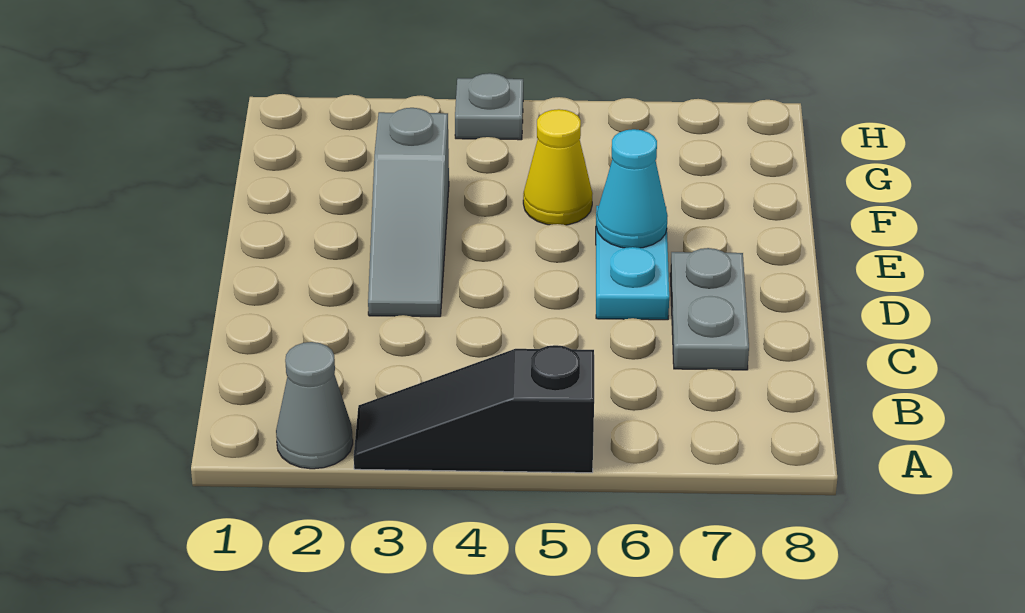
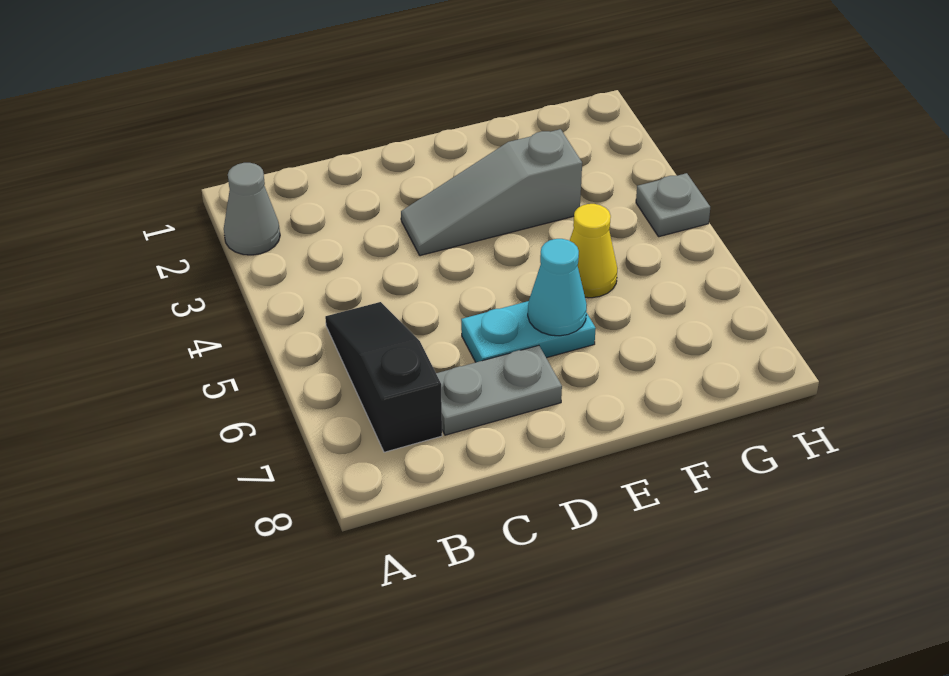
black 1x3 slope [354,345,594,473] -> black 1x3 slope moved to [325,302,442,452]

